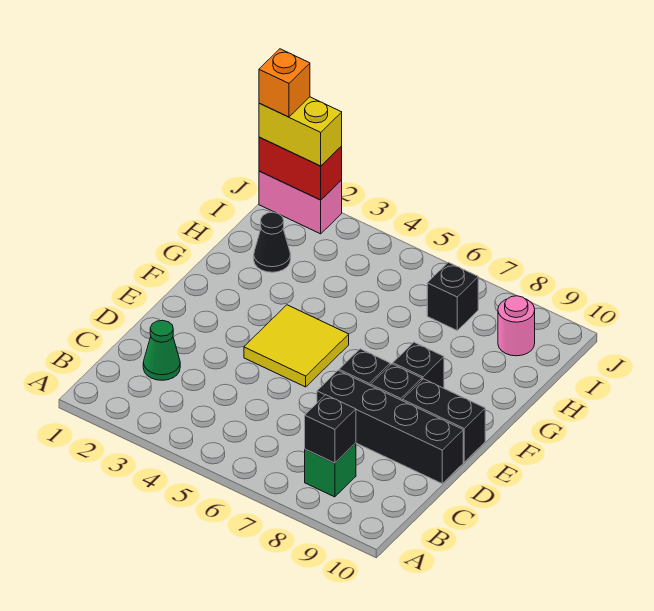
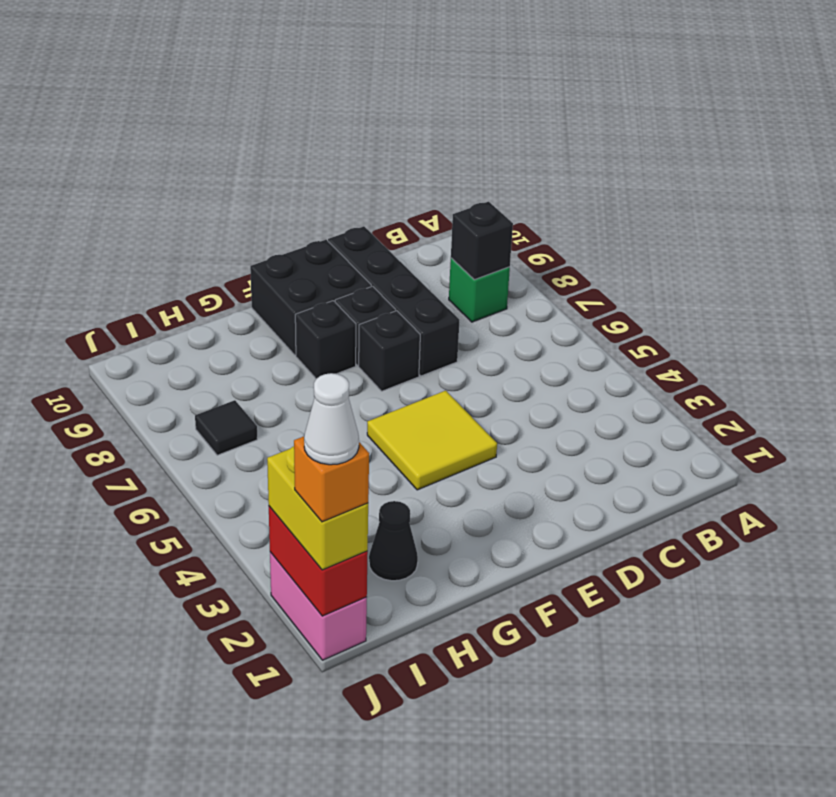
green 1x1 cone [143,320,180,380] -> none
black 1x2 brick [403,379,485,462] -> black 2x2 brick [250,240,371,355]
black 1x1 brick [427,262,478,330] -> black 1x1 tile [195,400,257,455]
pink 1x1 round brick [498,296,535,356] -> none
none -> white 1x1 cone [304,373,359,465]

